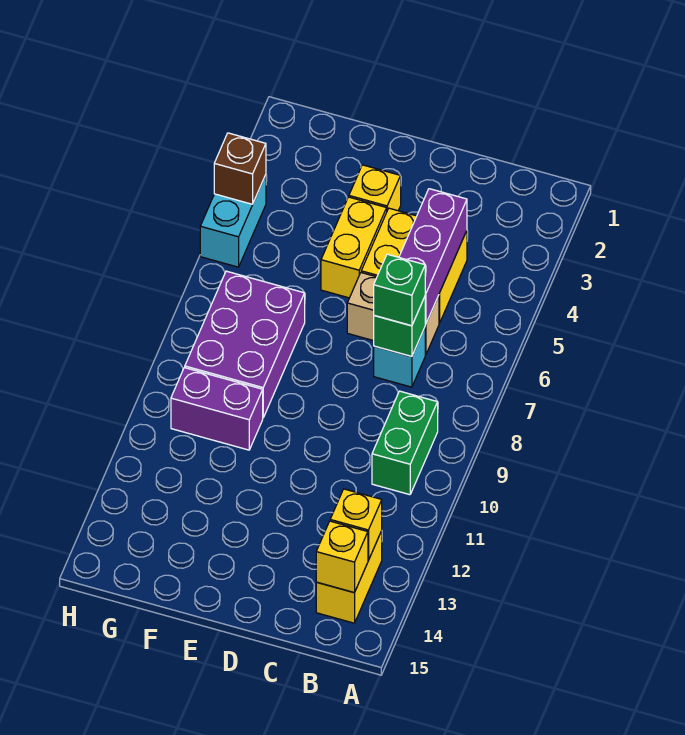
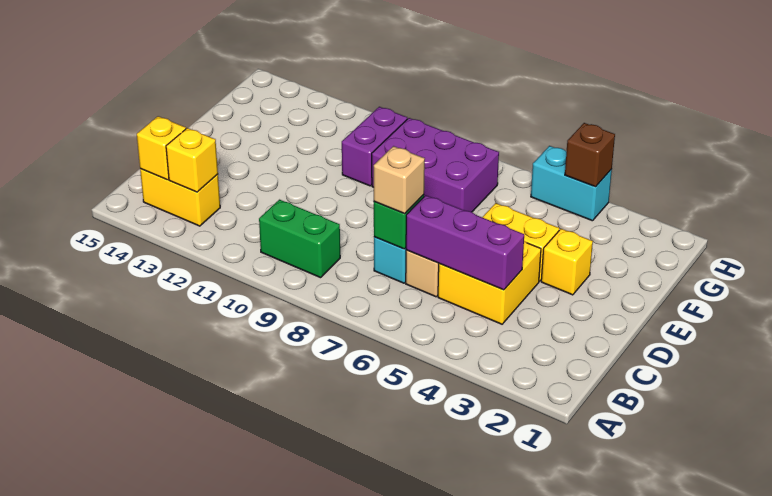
green 1x1 brick [374,254,425,326] -> tan 1x1 brick [374,146,425,213]

